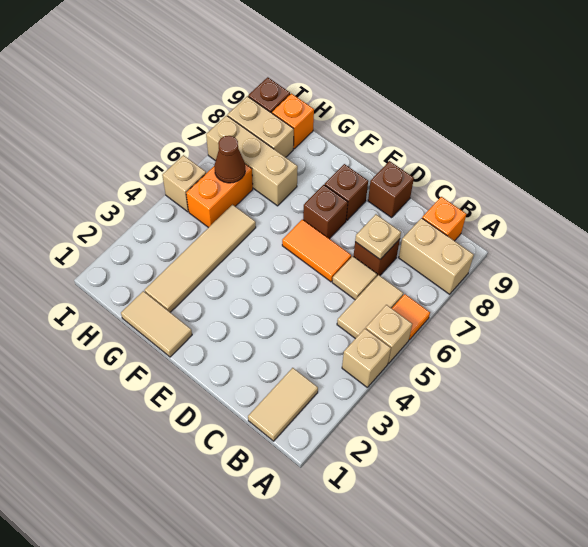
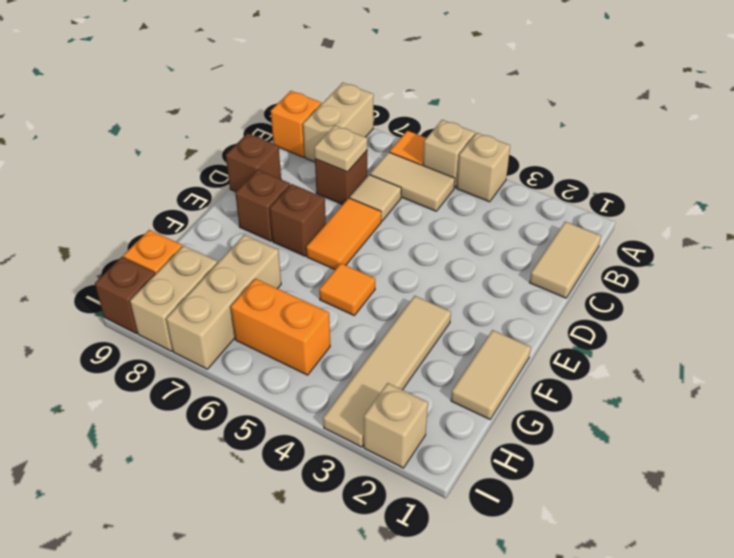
tan 1x2 tile [248,368,318,441] -> tan 1x2 tile turned to [530,222,601,298]
none -> orange 1x1 tile [319,263,375,315]
tan 1x4 tile [144,205,256,312] -> tan 1x4 tile turned to [323,296,451,447]
brown 1x1 cone [214,136,245,183] -> none
tan 1x1 brick [162,155,206,212] -> tan 1x1 brick moved to [364,383,428,468]

